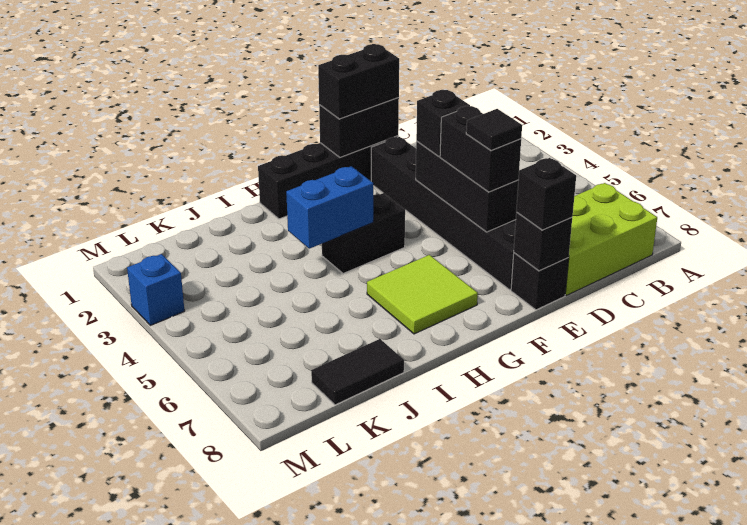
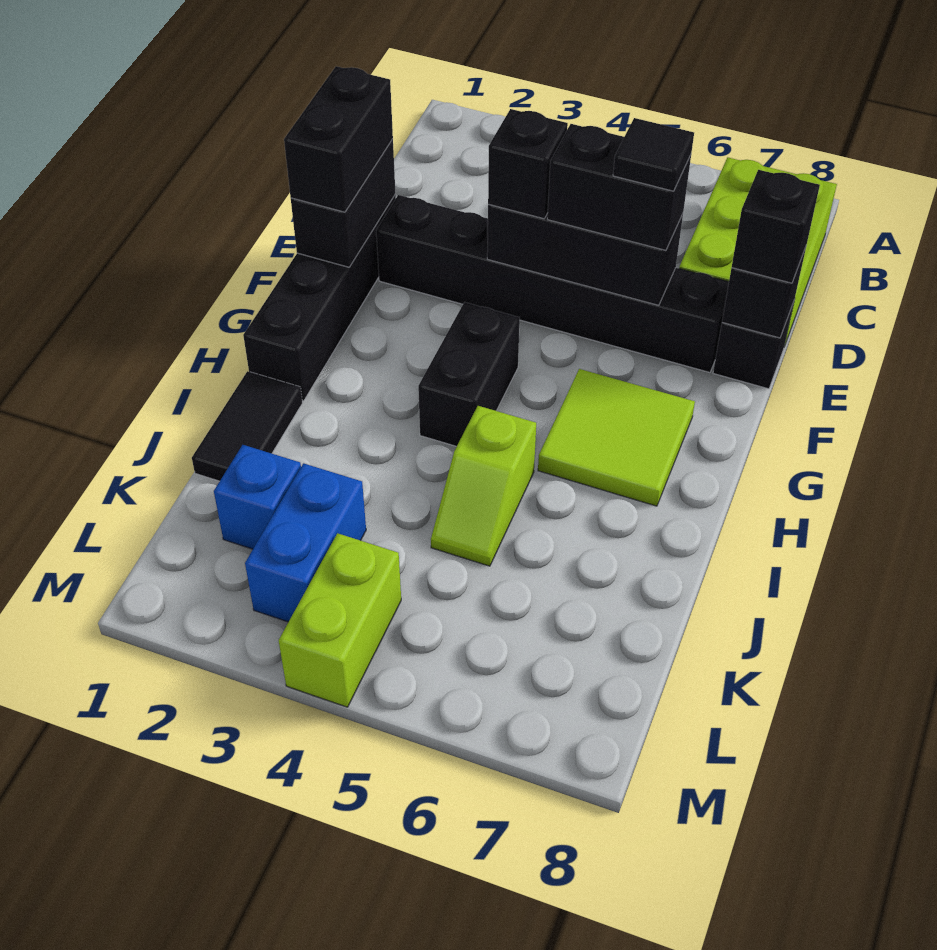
blue 1x2 brick [286,166,373,249] -> blue 1x2 brick moved to [245,463,366,622]
none -> lime 1x2 slope [431,406,536,566]
black 1x2 tile [311,339,404,405] -> black 1x2 tile moved to [192,371,302,481]
none -> lime 1x2 brick [279,533,401,707]
blue 1x1 brick [127,254,184,325] -> blue 1x1 brick moved to [214,445,301,549]

